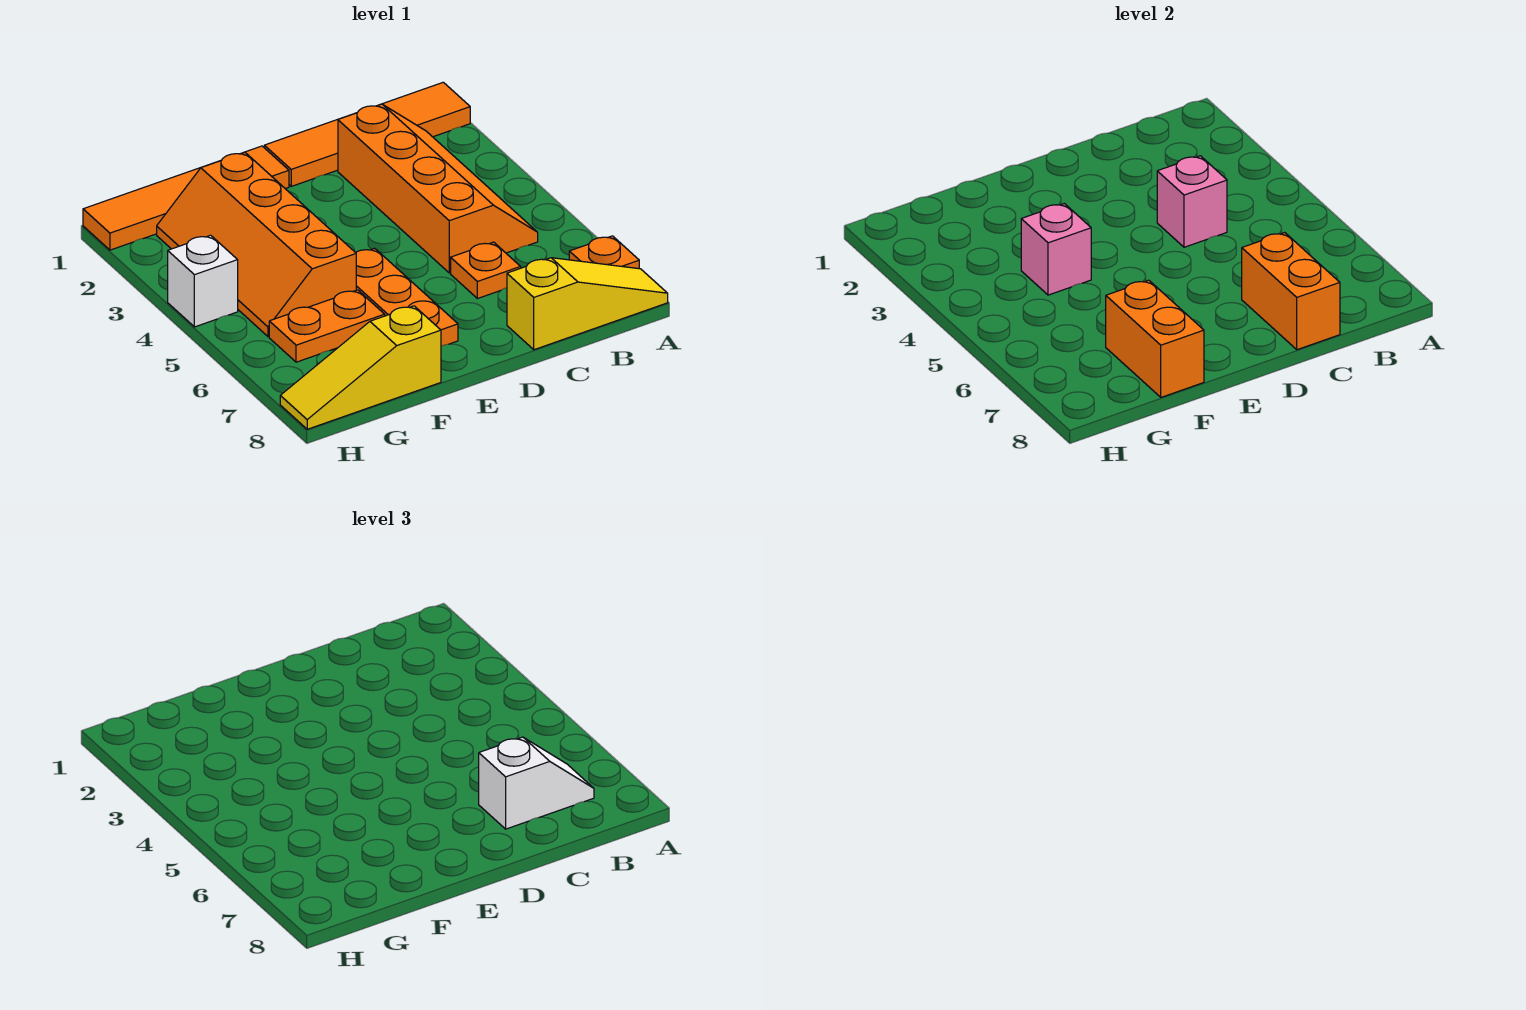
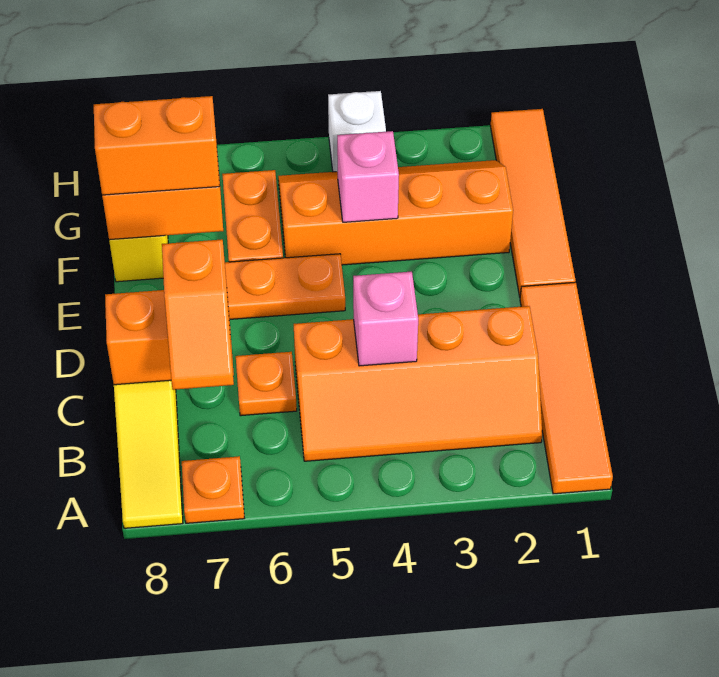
white 1x2 slope [479,737,594,829] -> orange 1x2 slope [162,239,234,390]
none -> orange 1x2 brick [94,96,220,195]

